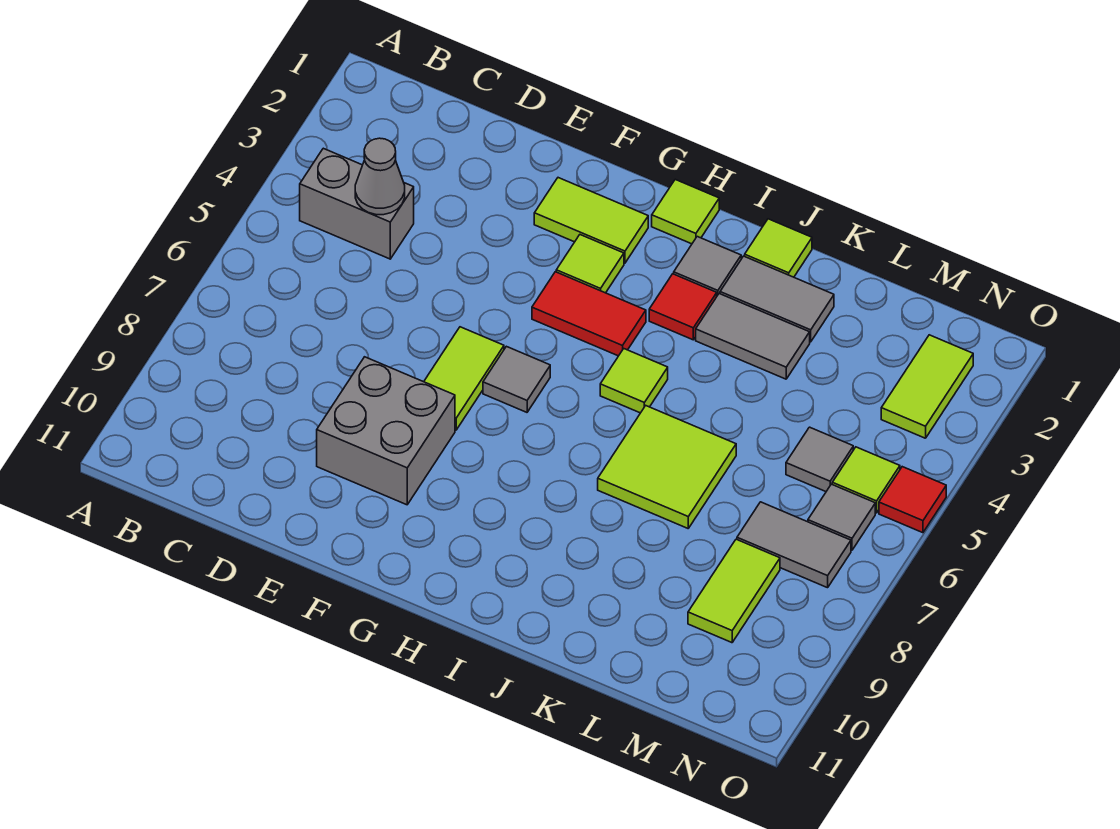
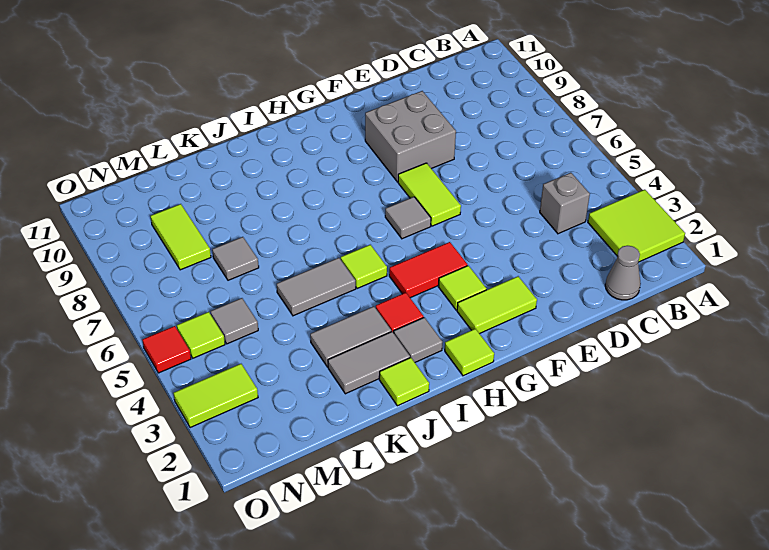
grey 1x2 brick [300,148,414,259] -> grey 1x1 brick [540,173,590,234]
grey 1x1 cone [355,138,405,215] -> grey 1x1 cone moved to [605,246,641,300]
lime 2x2 tile [598,406,736,528] -> lime 2x2 tile moved to [588,190,685,262]
grey 1x2 tile [737,502,851,588] -> grey 1x2 tile moved to [277,258,356,316]
lime 1x2 tile [881,335,973,438] -> lime 1x2 tile turned to [173,364,258,428]
grey 1x1 tile [808,484,875,550] -> grey 1x1 tile moved to [212,237,259,280]

